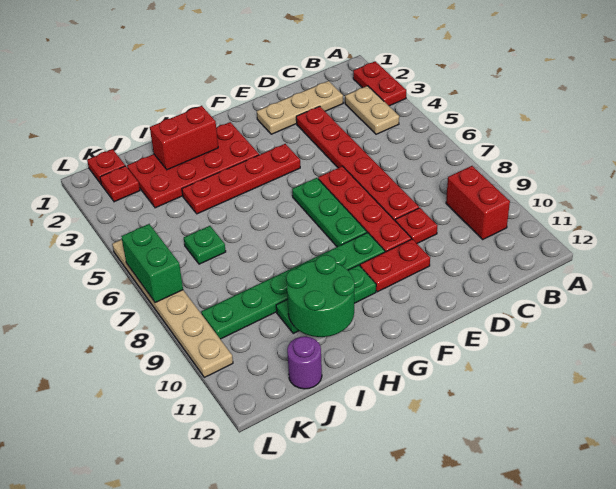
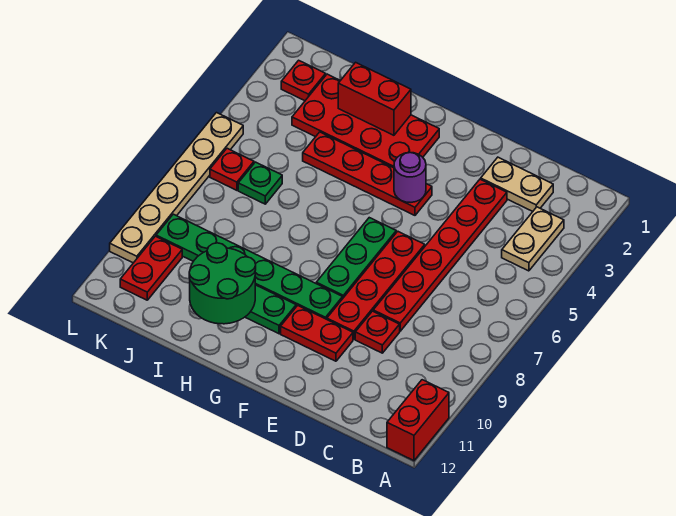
red 1x2 plate [353,61,406,106] -> red 1x2 plate moved to [120,236,182,300]
red 1x2 brick [446,166,510,239] -> red 1x2 brick moved to [387,380,449,461]
tan 1x3 plate [257,81,343,134] -> tan 1x2 plate [481,157,553,211]
purple 1x1 round brick [287,337,322,389] -> purple 1x1 round brick moved to [394,153,426,202]
red 1x1 plate [87,149,125,184] -> red 1x1 plate moved to [210,148,254,190]
green 1x2 brick [121,224,183,303] -> none

